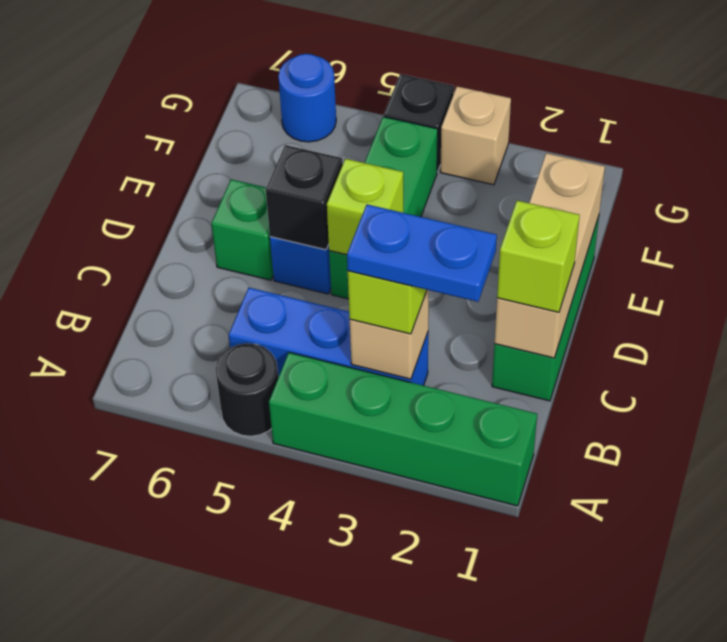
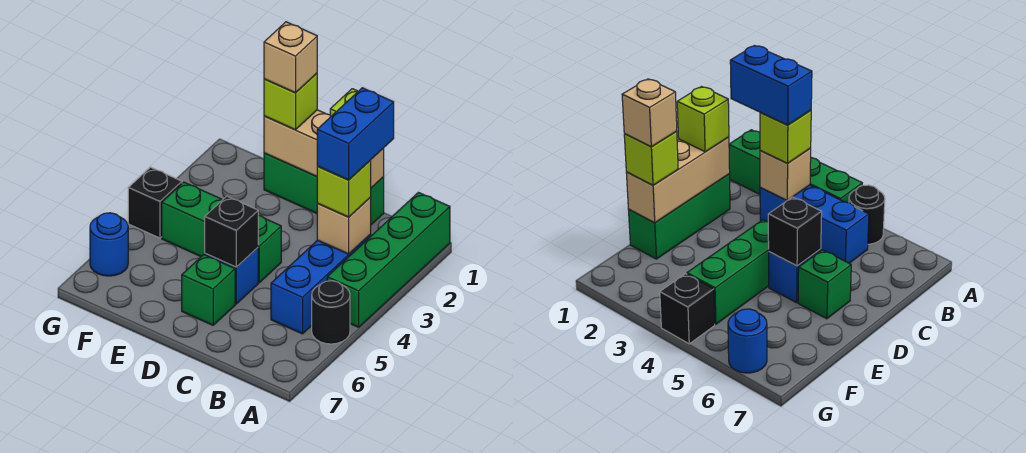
blue 1x2 plate [347,205,497,302] -> blue 1x2 brick [317,88,394,180]
lime 1x1 brick [327,159,403,255] -> lime 1x1 brick moved to [264,73,317,130]
tan 1x1 brick [440,86,511,185] -> tan 1x1 brick moved to [264,22,317,93]

